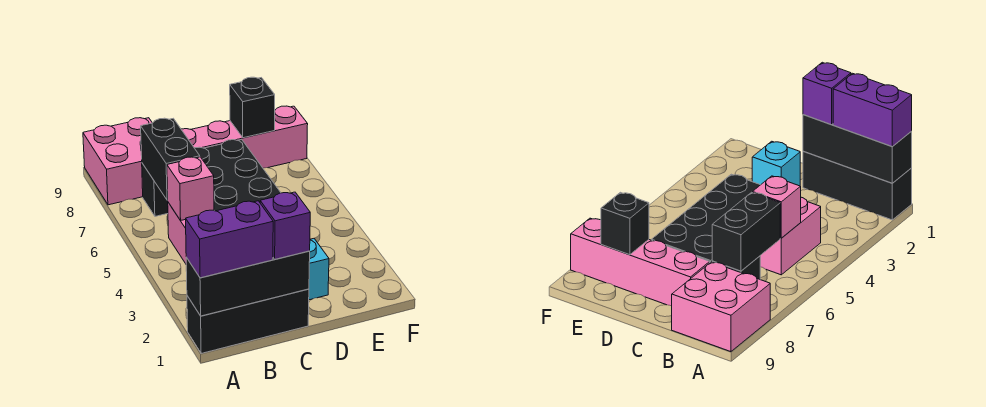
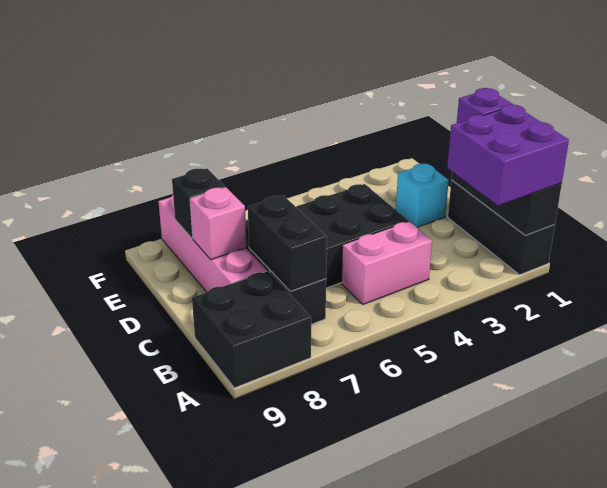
purple 1x2 brick [186,201,273,278] -> purple 2x2 brick [447,105,569,206]
pink 2x2 brick [83,118,152,205] -> black 2x2 brick [192,271,311,388]
pink 1x1 brick [167,157,214,220] -> pink 1x1 brick moved to [190,187,246,260]
black 1x2 brick [141,118,200,200] -> black 1x2 brick turned to [248,195,327,291]

